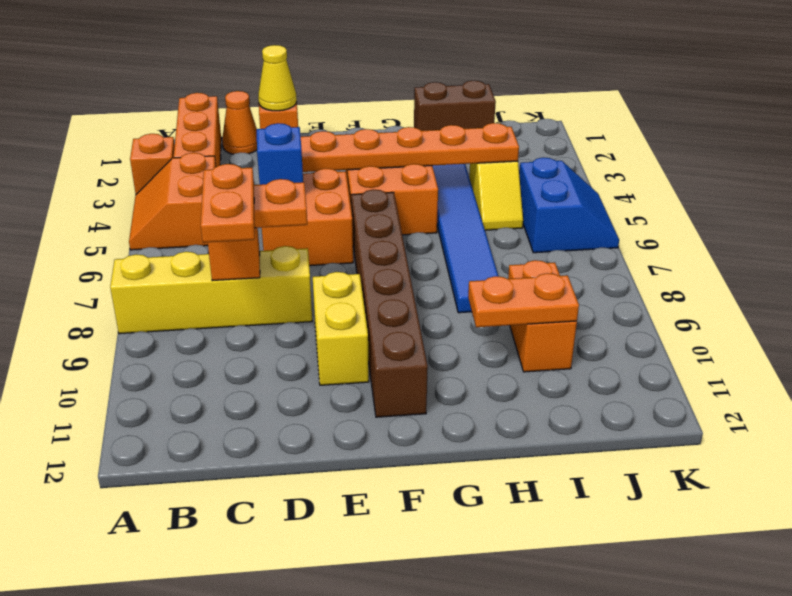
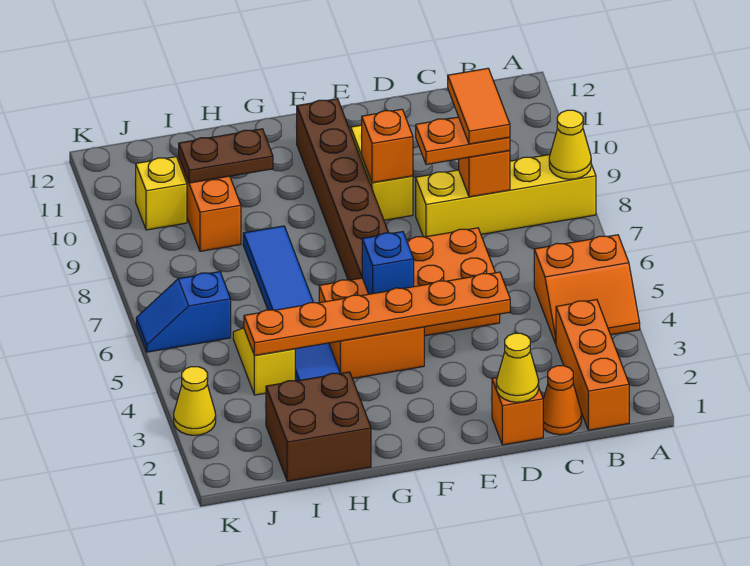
orange 1x1 brick [130,134,175,194] -> orange 1x1 brick moved to [362,109,413,183]
orange 2x2 slope [129,153,216,250] -> orange 2x2 slope turned to [534,235,640,344]
none -> yellow 1x1 cone [549,110,591,179]
orange 1x2 plate [201,164,255,243] -> orange 1x2 tile [448,68,510,144]
blue 1x1 brick [257,123,303,185] -> blue 1x1 brick moved to [362,232,414,294]
brown 1x2 brick [414,81,496,131] -> brown 2x2 brick [266,372,371,481]
orange 1x2 plate [468,273,579,327] -> brown 1x2 plate [179,129,273,183]
blue 2x2 slope [519,158,619,253] -> blue 1x2 slope [136,272,231,352]
none -> yellow 1x1 brick [136,157,187,230]
none -> yellow 1x1 cone [174,367,216,435]

